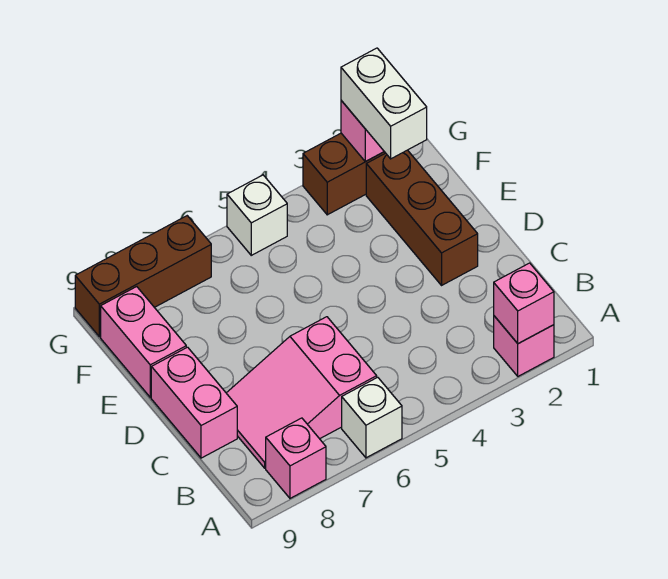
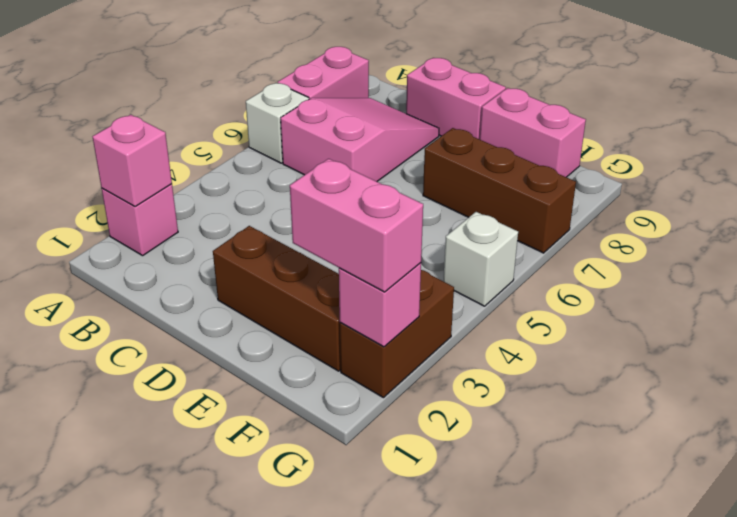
pink 1x1 brick [266,418,326,498] -> pink 1x2 brick [278,47,369,99]
white 1x2 brick [341,48,427,159] -> pink 1x2 brick [290,159,423,292]
brown 1x3 brick [75,216,211,337] -> brown 1x3 brick turned to [423,128,576,253]

